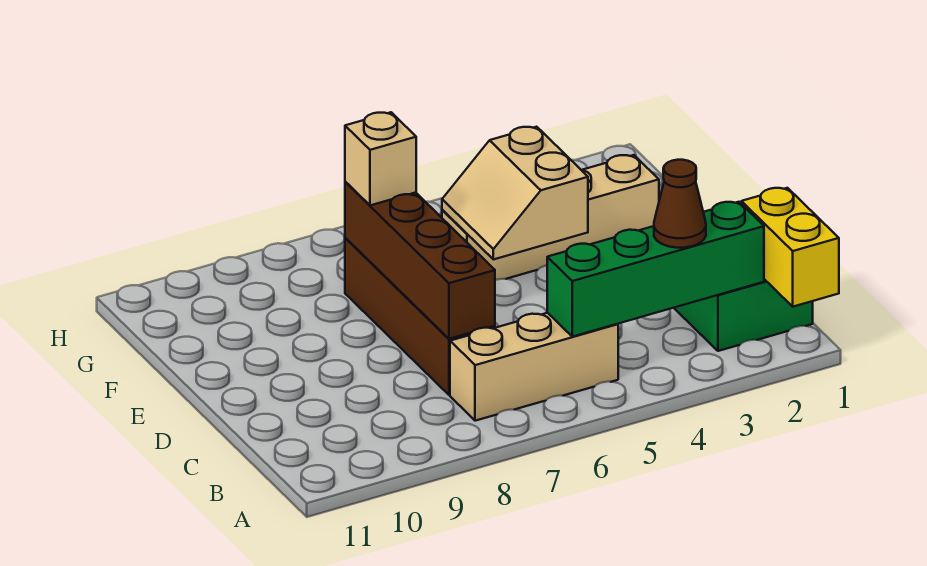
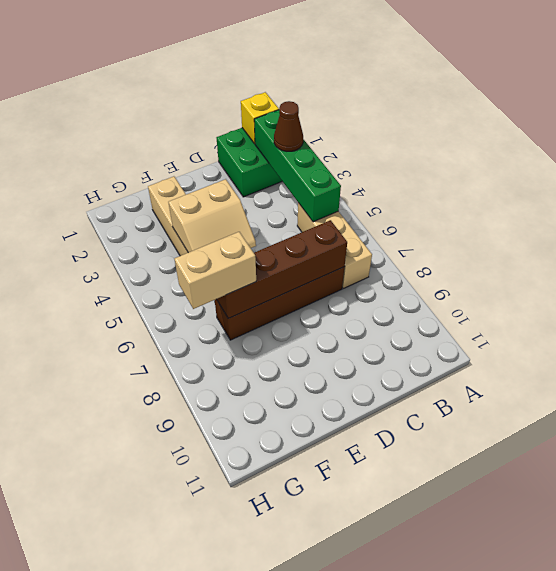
yellow 1x2 brick [741,188,839,307] -> yellow 1x1 brick [241,92,279,144]
tan 1x1 brick [345,112,416,205] -> tan 1x2 brick [174,232,256,309]

